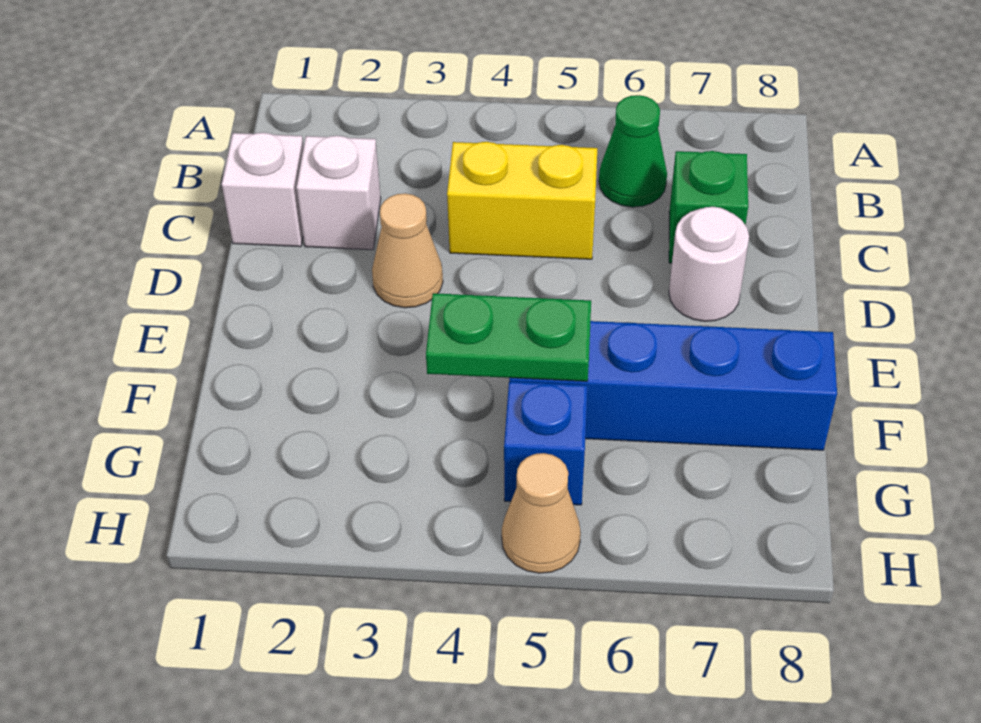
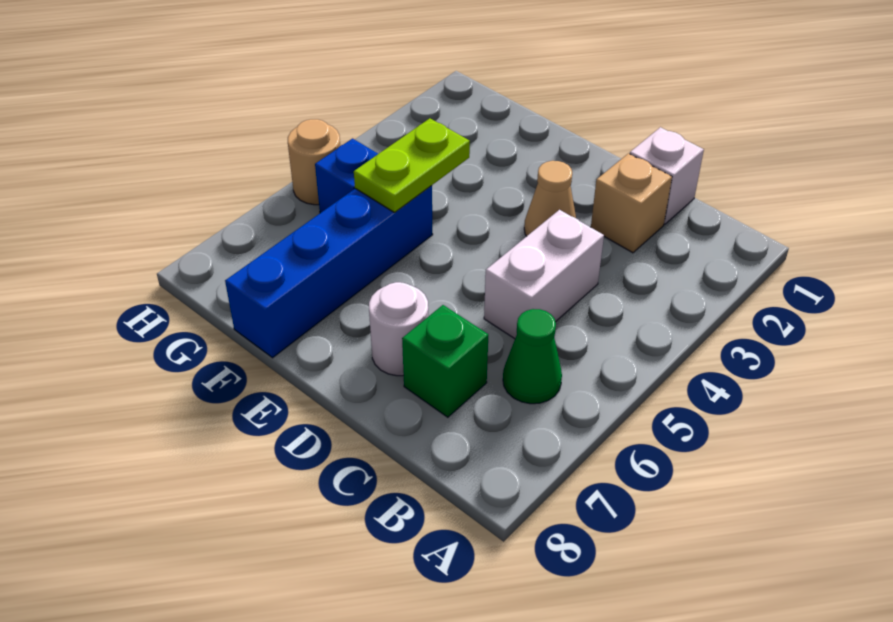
white 1x1 brick [297,136,381,250] -> tan 1x1 brick [591,153,672,253]
yellow 1x2 brick [447,142,597,259] -> white 1x2 brick [484,210,604,339]
green 1x2 plate [426,293,591,381] -> lime 1x2 plate [354,118,470,213]
tan 1x1 cone [502,453,581,573] -> tan 1x1 round brick [288,119,340,205]

